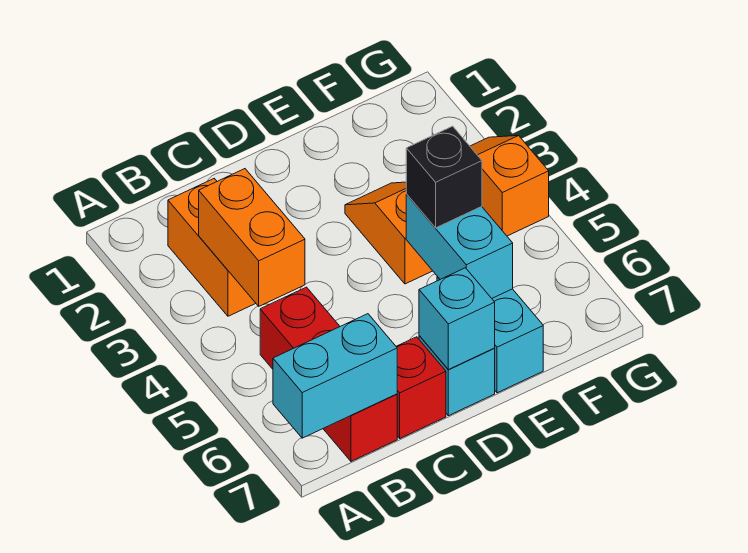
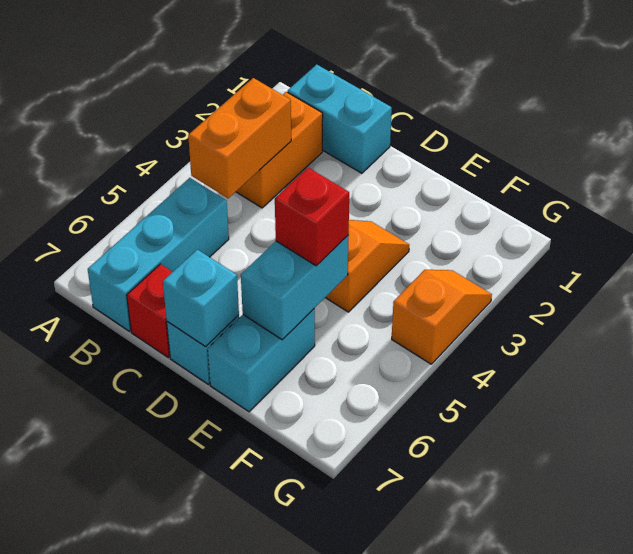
cyan 1x2 brick [273,314,397,438] -> cyan 1x2 brick moved to [288,64,392,173]
red 1x3 brick [260,287,397,461] -> cyan 1x3 brick [88,178,229,331]
black 1x1 brick [406,126,482,228] -> red 1x1 brick [275,168,349,266]

